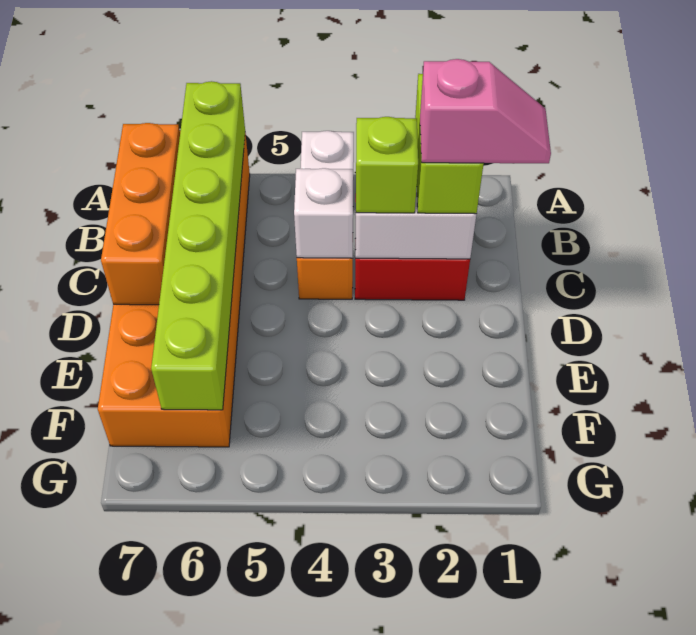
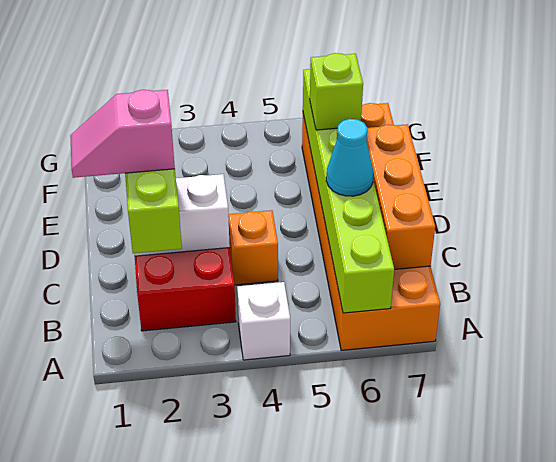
lime 1x1 brick [356,117,418,213] -> lime 1x1 brick moved to [310,53,363,130]
white 1x1 brick [294,168,353,258] -> none
none -> cyan 1x1 cone [326,119,373,196]

